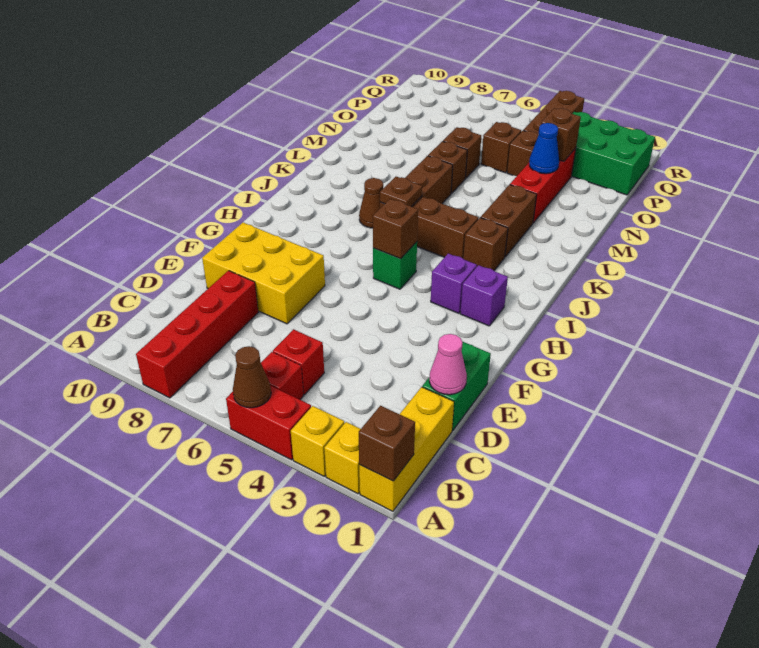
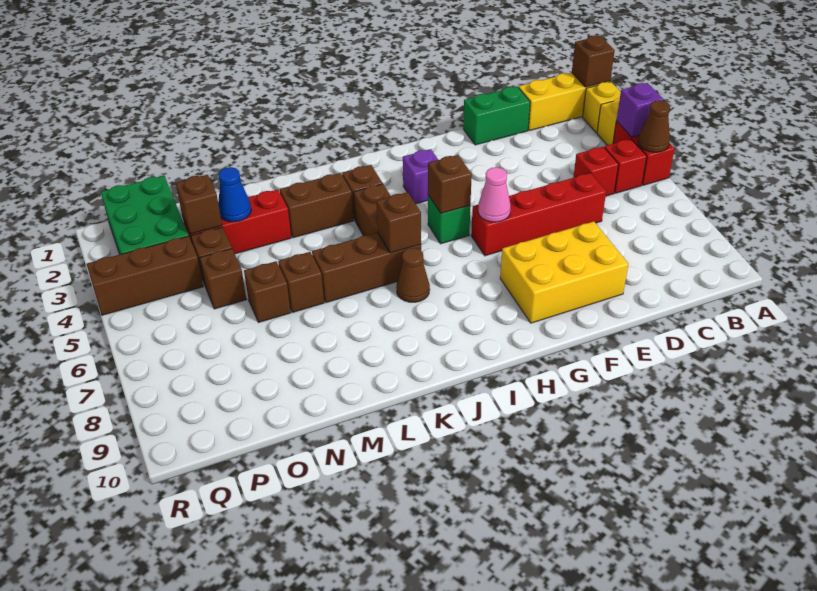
red 1x4 brick [136,271,258,398] -> red 1x4 brick moved to [471,173,606,256]
pink 1x1 cone [429,334,467,395] -> pink 1x1 cone moved to [478,167,511,222]
yellow 2x3 brick [202,223,325,324] -> yellow 2x3 brick turned to [500,221,628,323]
purple 1x1 brick [460,265,508,326] -> purple 1x1 brick moved to [616,83,663,137]
brown 1x1 plate [380,176,422,207] -> brown 1x1 brick [377,192,421,253]

